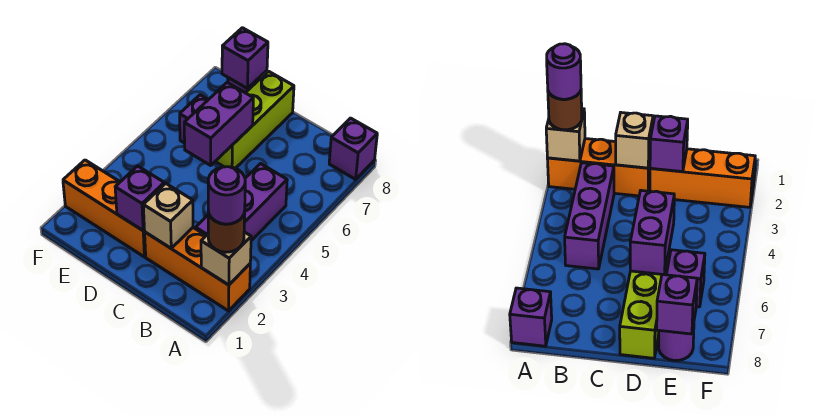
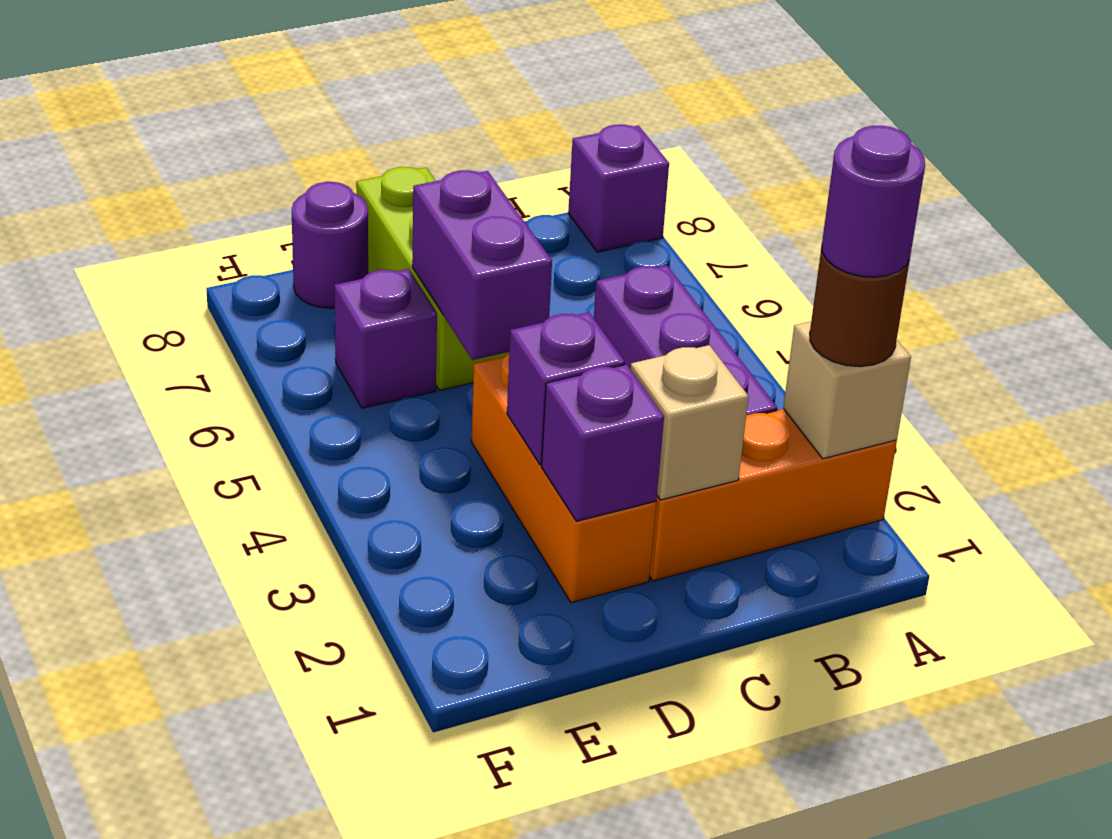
orange 1x3 brick [63,160,146,257] -> orange 1x3 brick turned to [472,353,656,603]
purple 1x1 brick [222,28,268,88] -> purple 1x1 brick moved to [507,312,625,465]

